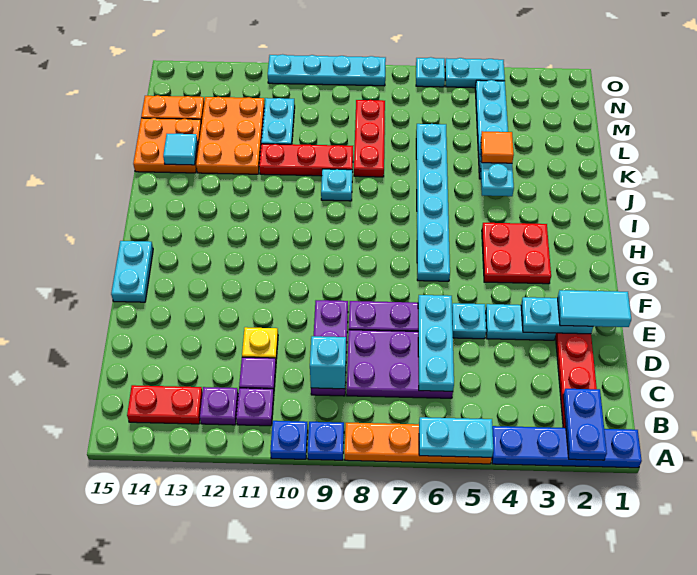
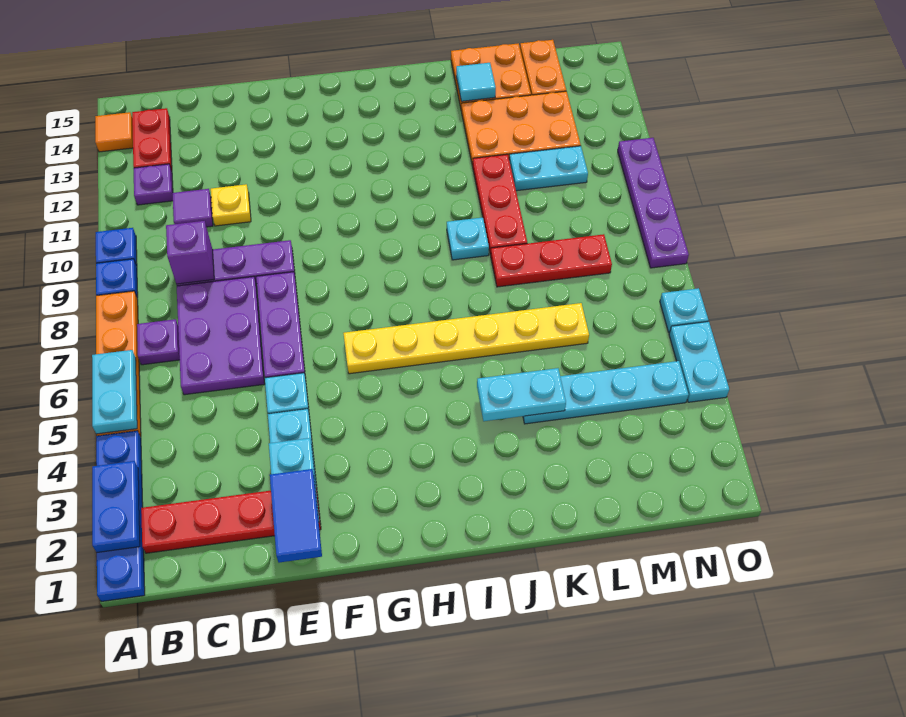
blue 1x2 plate [563,389,607,460] -> blue 1x2 plate turned to [92,461,140,552]
purple 1x1 plate [236,388,274,426] -> purple 1x1 plate moved to [137,319,180,365]
cyan 1x3 plate [418,295,454,391] -> none
cyan 1x1 brick [310,336,346,389] -> purple 1x1 brick [166,221,214,284]
cyan 1x2 tile [558,290,631,327] -> blue 1x2 tile [270,469,322,563]
cyan 1x2 plate [111,241,153,302] -> none
red 2x2 plate [482,223,551,284] -> none
cyan 1x6 plate [416,124,450,281] -> yellow 1x6 plate [343,303,589,374]
orange 1x1 tile [481,131,514,163] -> orange 1x1 tile moved to [95,112,133,152]
cyan 1x4 plate [268,54,386,86] -> purple 1x4 plate [618,138,689,268]

